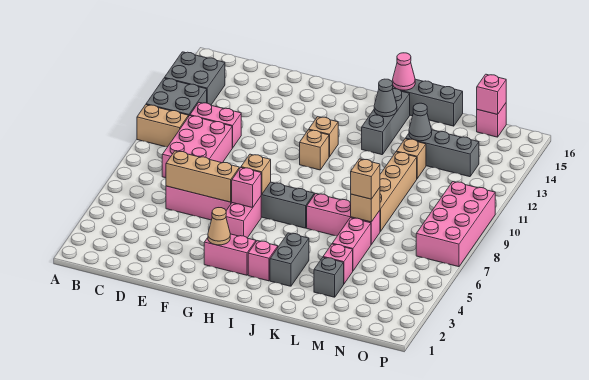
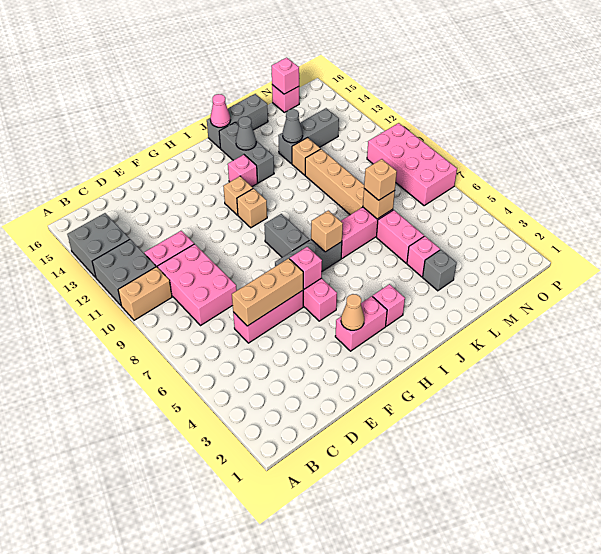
tan 1x1 brick [241,154,271,195] -> tan 1x1 brick moved to [311,211,343,252]
none -> pink 1x1 brick [228,155,257,187]
grey 1x2 brick [270,233,309,286] -> grey 1x2 brick moved to [264,214,309,257]

